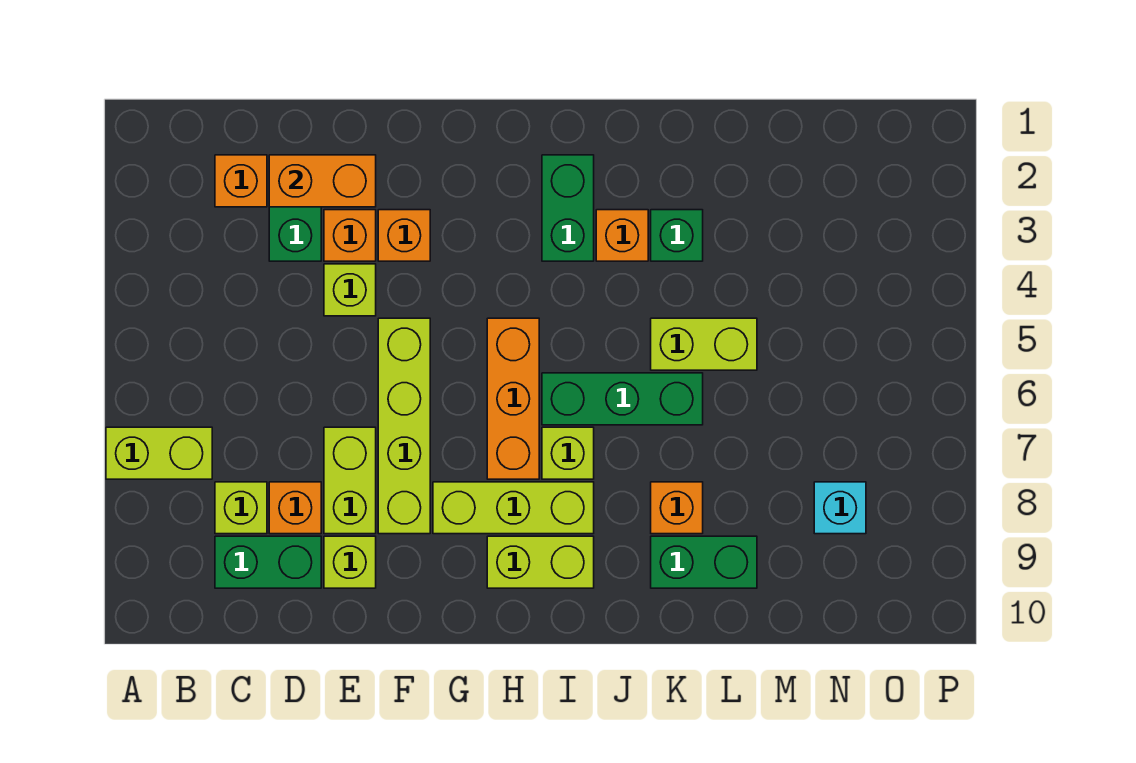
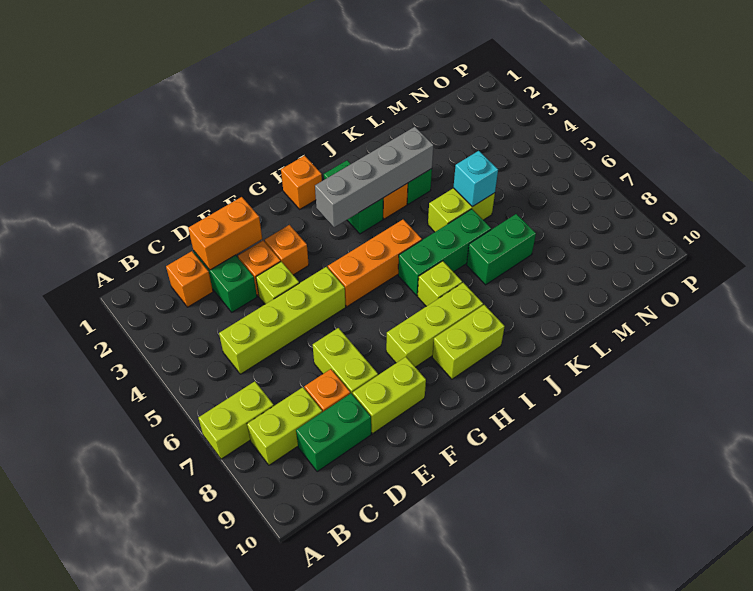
lime 1x1 brick [215,482,267,534] -> lime 1x2 brick [247,387,322,465]
lime 1x1 brick [324,536,376,588] -> lime 1x2 brick [353,357,426,434]
lime 1x4 brick [378,318,430,534] -> lime 1x4 brick turned to [219,267,346,374]
none -> grey 1x4 brick [315,127,433,227]
orange 1x3 brick [487,318,539,479] -> orange 1x3 brick turned to [328,219,422,307]
orange 1x1 brick [651,482,703,534] -> orange 1x1 brick moved to [281,156,322,209]
green 1x2 brick [651,536,757,588] -> green 1x2 brick moved to [467,214,536,285]
cyan 1x1 brick [814,482,866,534] -> cyan 1x1 brick moved to [453,151,498,207]

